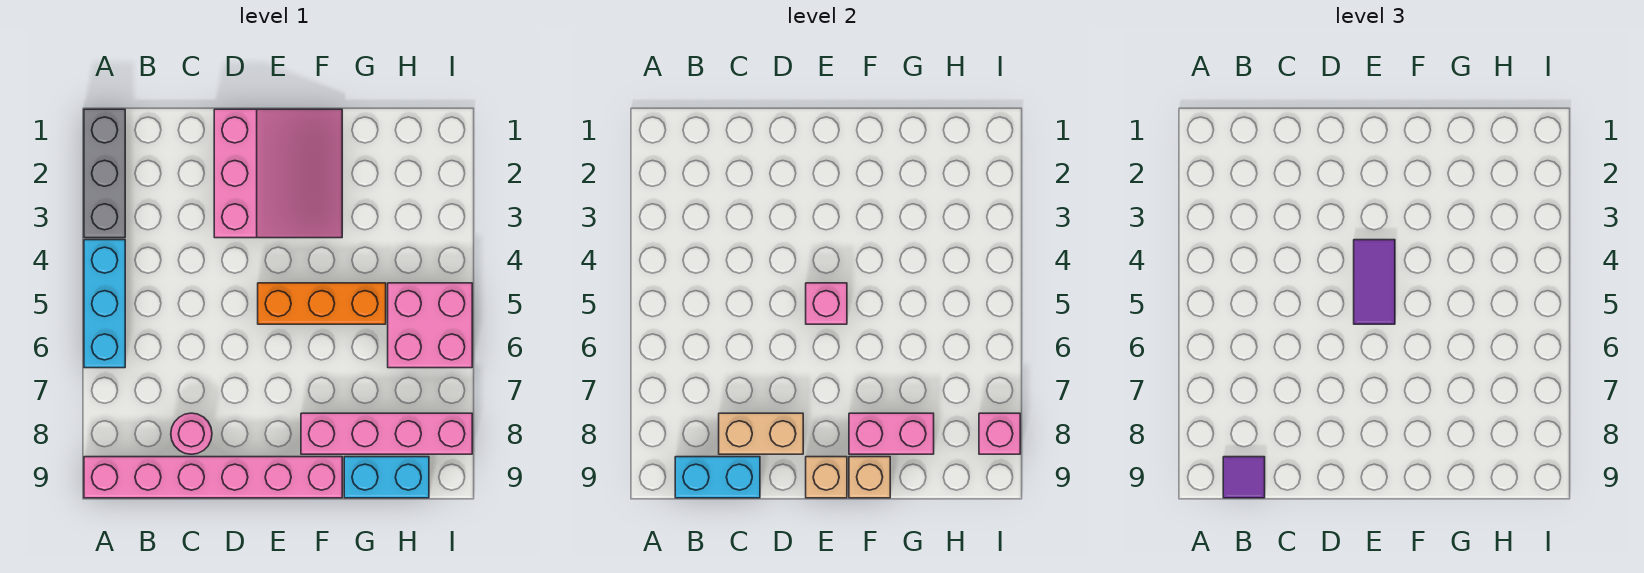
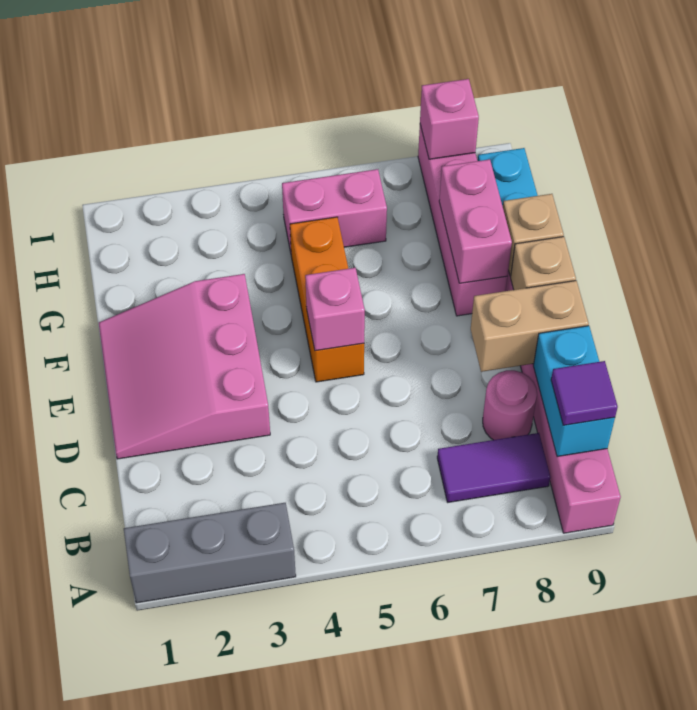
cyan 1x3 brick [84,240,125,368] -> none
tan 1x2 brick [719,413,803,454] -> tan 1x2 brick turned to [471,281,589,372]
pink 3x3 slope [214,109,342,238] -> pink 3x3 slope turned to [99,274,270,459]
purple 1x2 tile [1354,240,1395,324] -> purple 1x2 tile moved to [437,433,550,502]
pink 2x2 brick [388,283,472,368] -> pink 1x2 brick [282,169,387,252]

